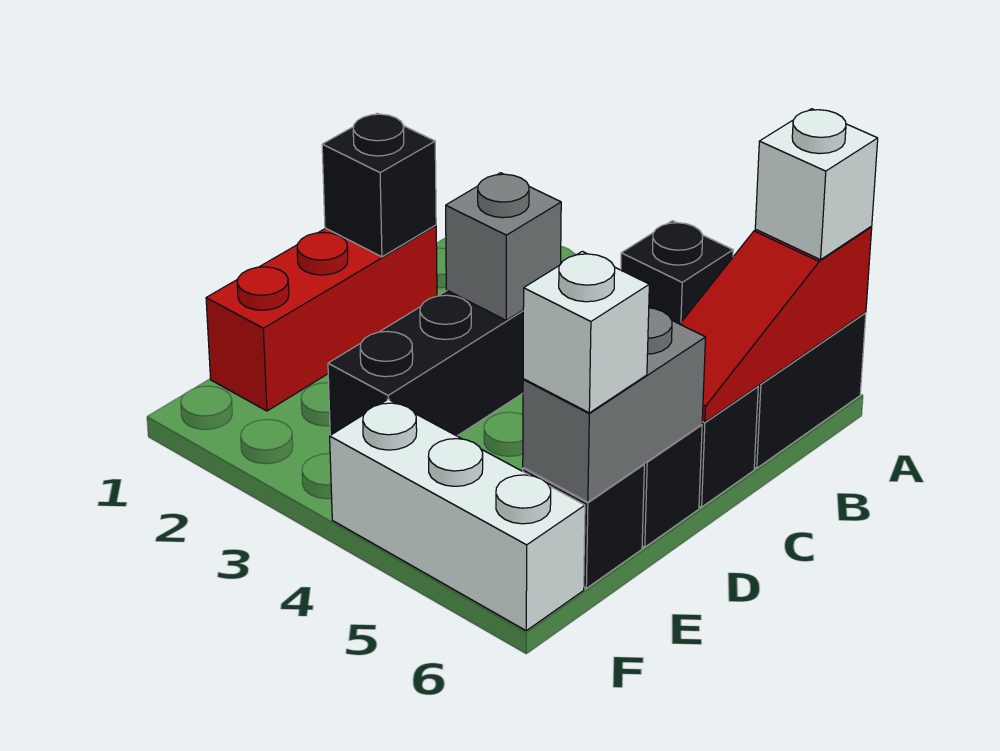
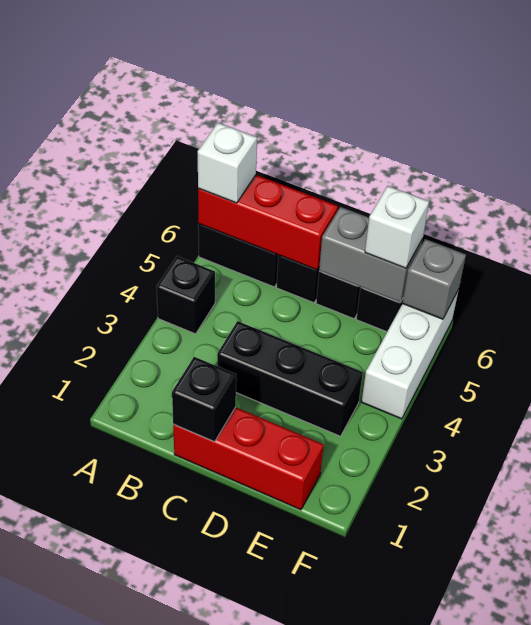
red 1x3 slope [680,227,872,422] -> red 1x3 brick [198,175,338,270]
grey 1x1 brick [446,173,561,320] -> grey 1x1 brick moved to [402,239,466,319]

